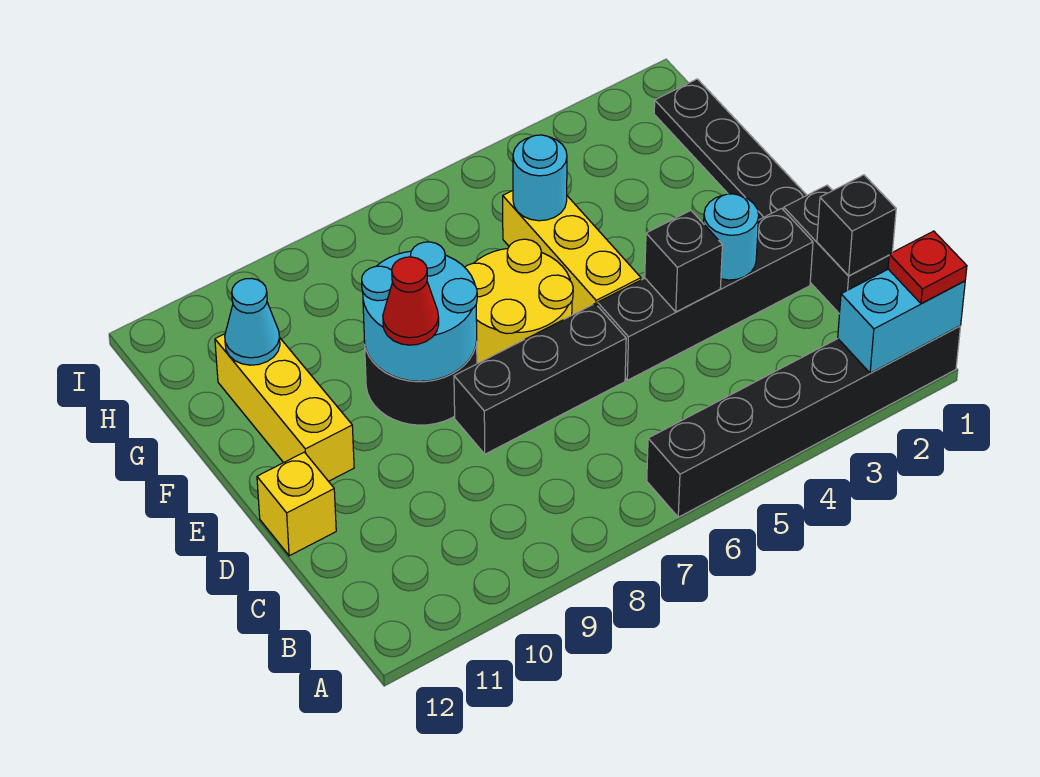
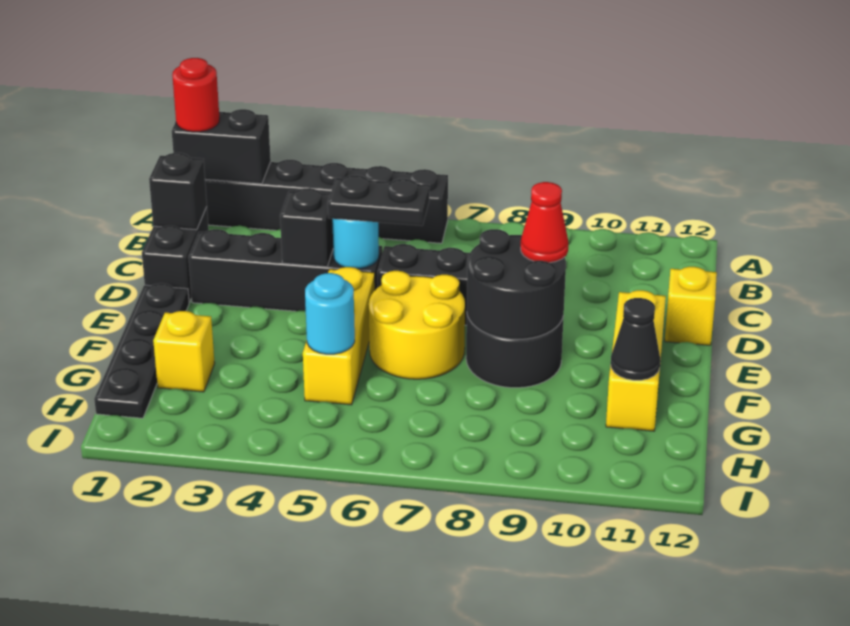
cyan 1x2 brick [838,269,965,373] -> black 1x2 brick [172,109,271,184]
red 1x1 plate [888,231,967,304] -> red 1x1 round brick [172,58,220,132]
cyan 1x1 round brick [704,194,759,280] -> cyan 1x1 round brick moved to [332,219,379,269]
none -> black 1x2 plate [328,175,429,226]
cyan 2x2 round brick [362,242,477,381] -> black 2x2 round brick [467,229,566,340]
none -> yellow 1x1 brick [153,311,215,392]
cyan 1x1 cone [225,278,280,365] -> black 1x1 cone [611,298,660,380]

